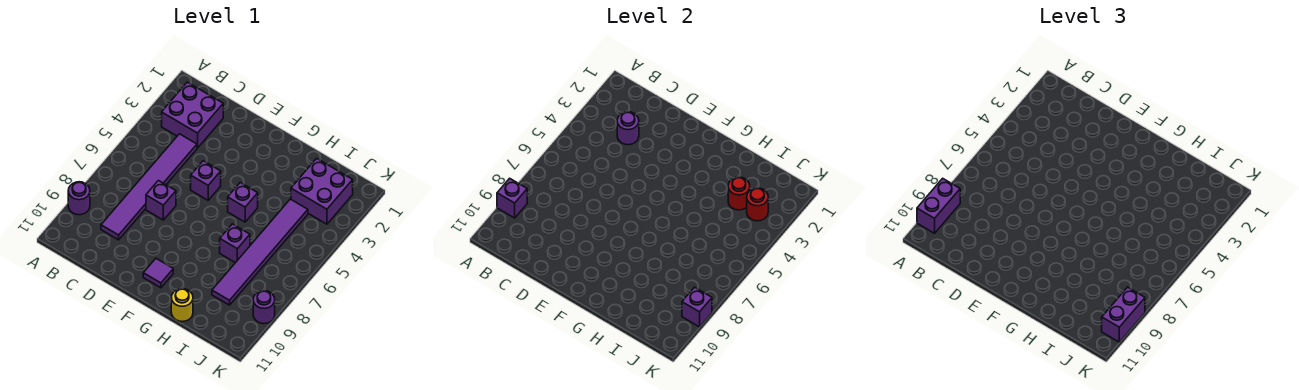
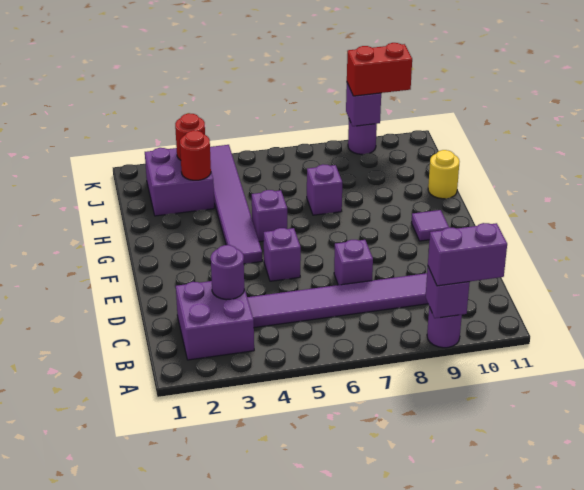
purple 1x6 tile [212,199,308,305] -> purple 1x6 tile turned to [210,145,262,264]
purple 1x2 brick [1102,287,1145,342] -> red 1x2 brick [347,43,412,96]

